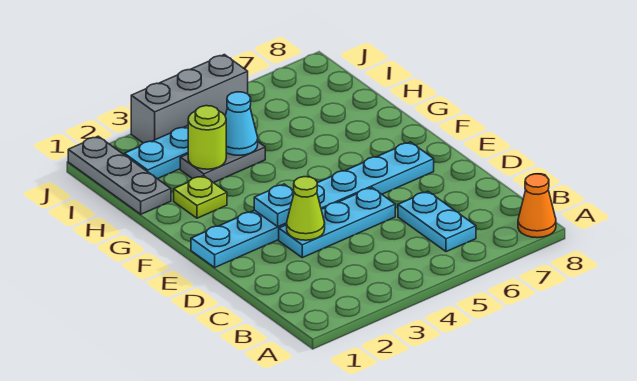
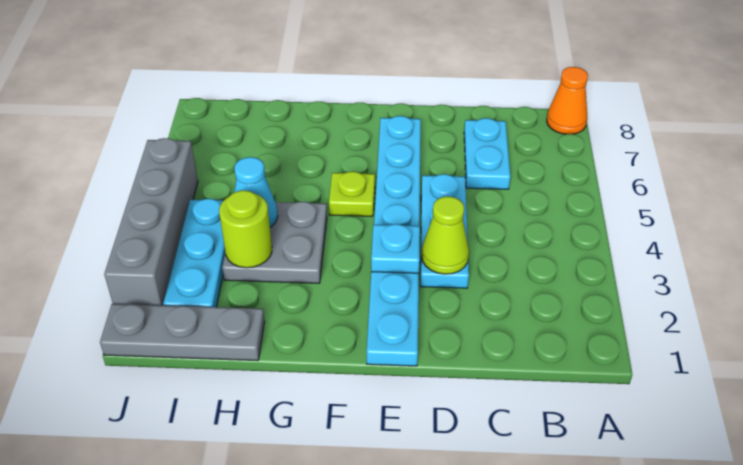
cyan 1x2 plate [398,191,476,252] -> cyan 1x2 plate turned to [464,118,511,189]
lime 1x1 plate [174,176,227,218] -> lime 1x1 plate moved to [329,172,375,216]
grey 1x2 plate [180,142,265,183] -> grey 2x2 plate [222,202,327,283]
grey 1x3 brick [131,55,248,143] -> grey 1x4 brick [104,138,198,305]

